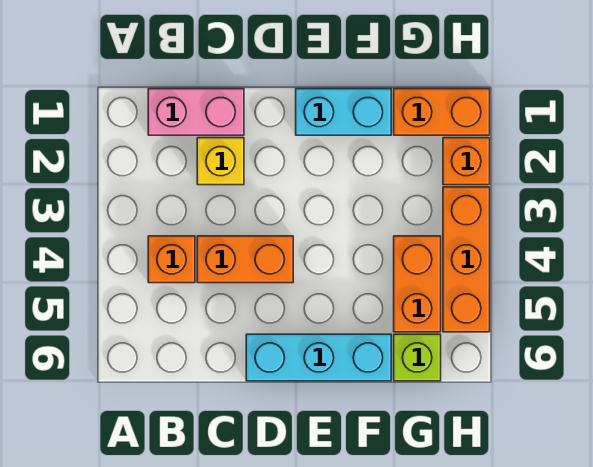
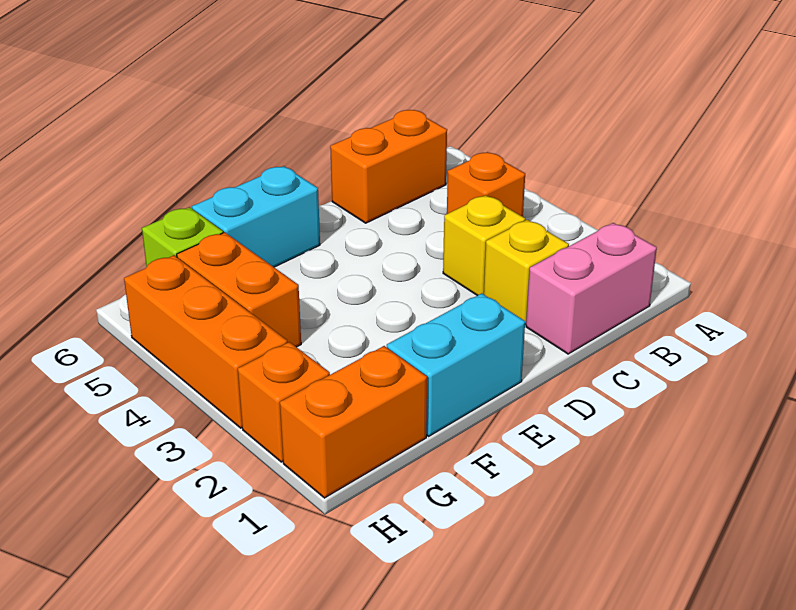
none -> yellow 1x1 brick [443,195,525,296]
orange 1x2 brick [197,236,293,283] -> orange 1x2 brick moved to [330,110,447,223]
cyan 1x3 brick [246,334,391,381] -> cyan 1x2 brick [192,166,320,267]

